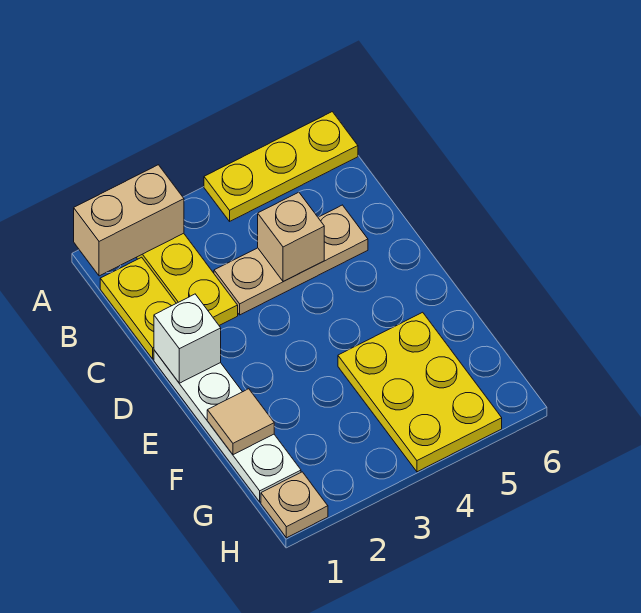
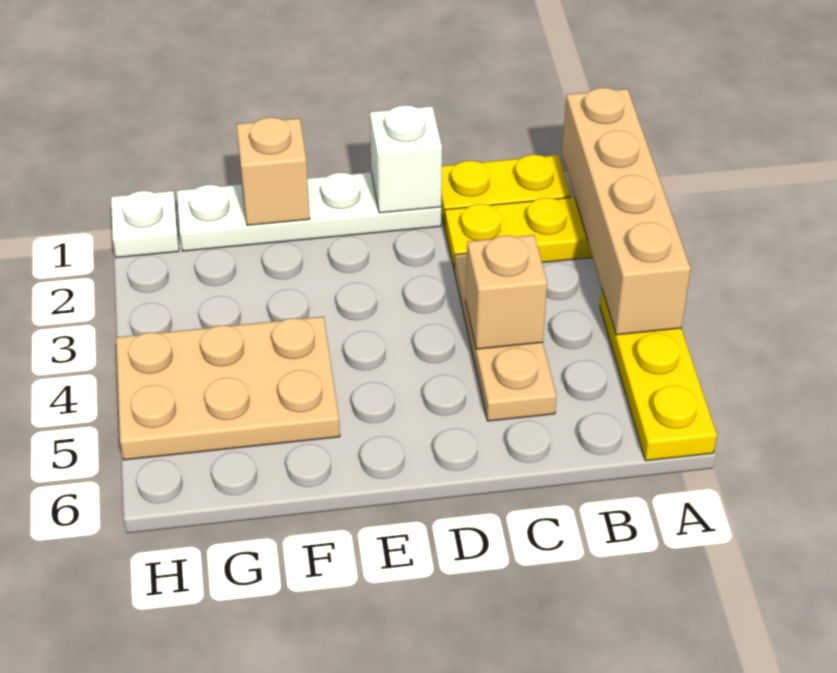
tan 1x2 brick [74,165,184,276] -> tan 1x4 brick [562,88,691,335]
tan 1x1 tile [207,389,274,455] -> tan 1x1 brick [237,117,310,225]
yellow 2x3 plate [338,312,502,472] -> tan 2x3 plate [116,316,340,460]
tan 1x1 plate [261,472,328,538] -> white 1x1 plate [111,191,179,258]

